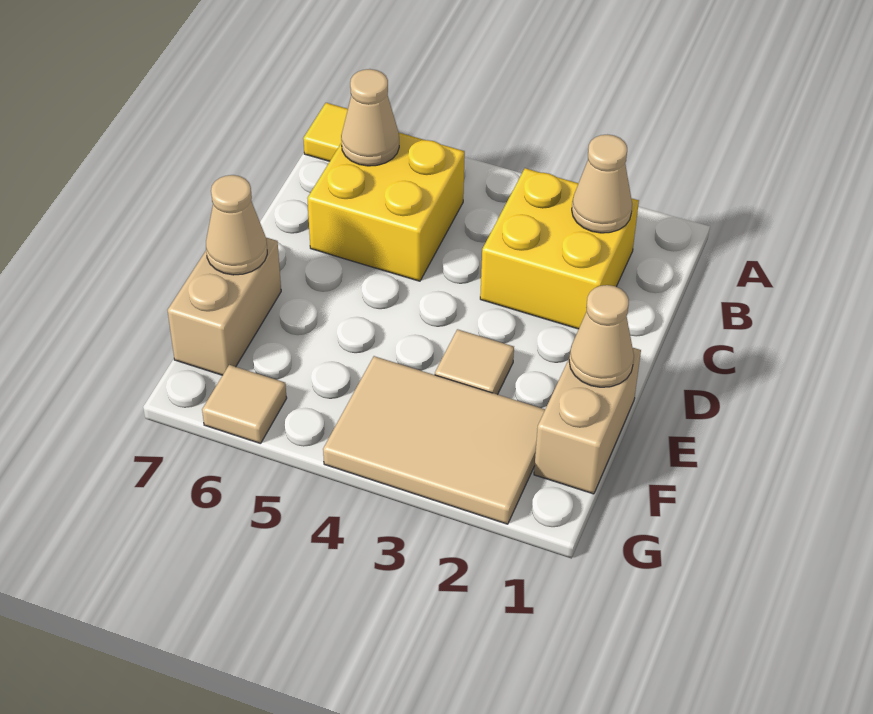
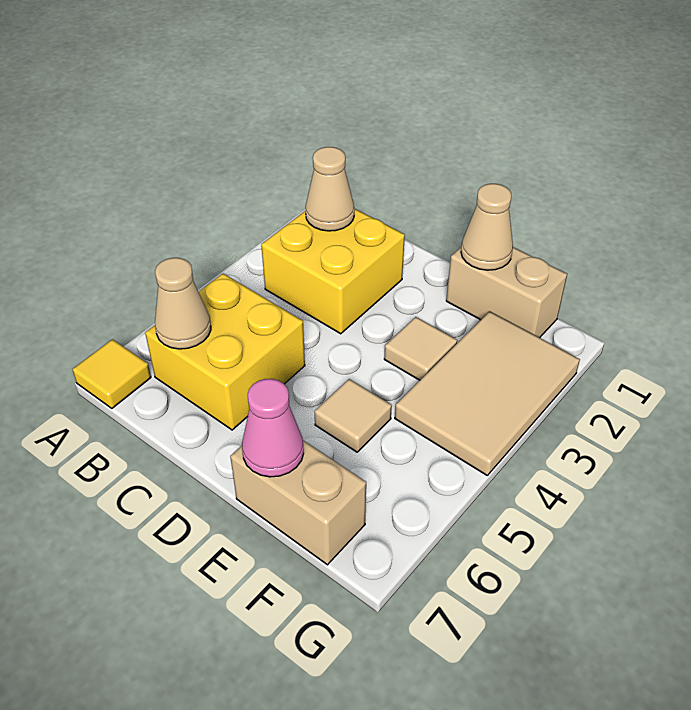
tan 1x1 cone [206,175,267,275] -> pink 1x1 cone [242,379,304,477]
tan 1x1 tile [202,365,287,444] -> tan 1x1 tile moved to [314,379,392,452]

